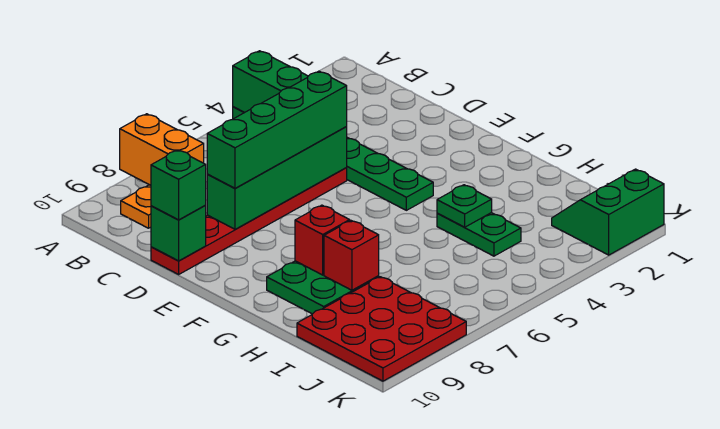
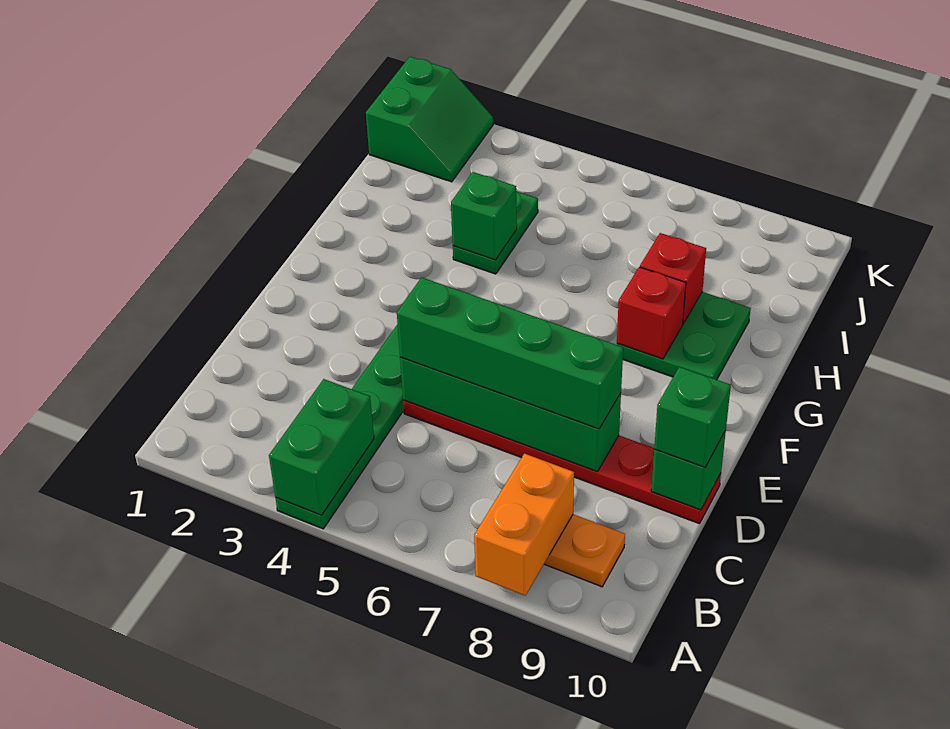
green 1x1 plate [437,185,492,227] -> green 1x1 brick [451,172,517,260]
red 3x3 plate [297,277,466,381] -> none
green 2x2 slope [552,169,664,255] -> green 2x2 slope turned to [366,57,493,182]

